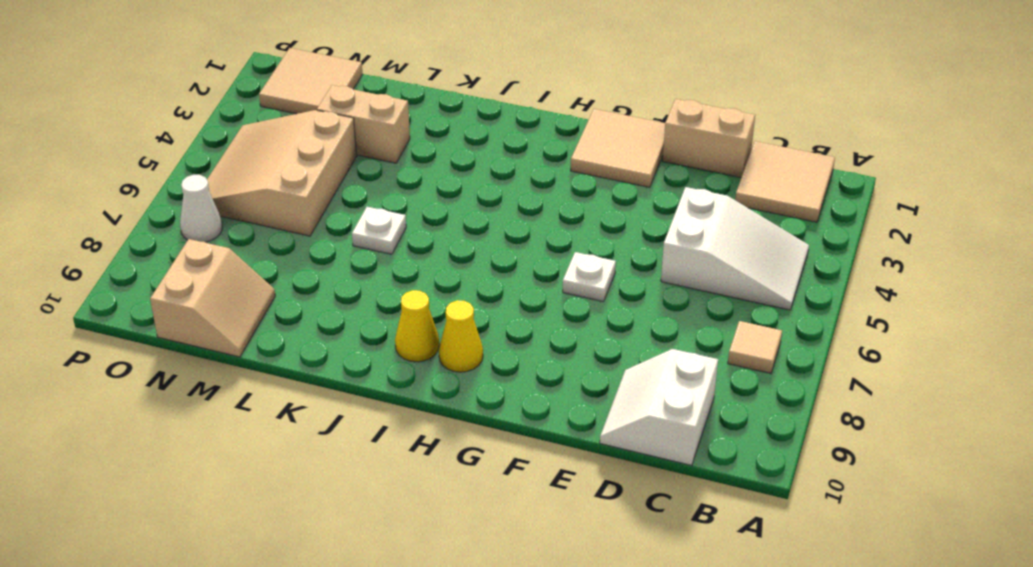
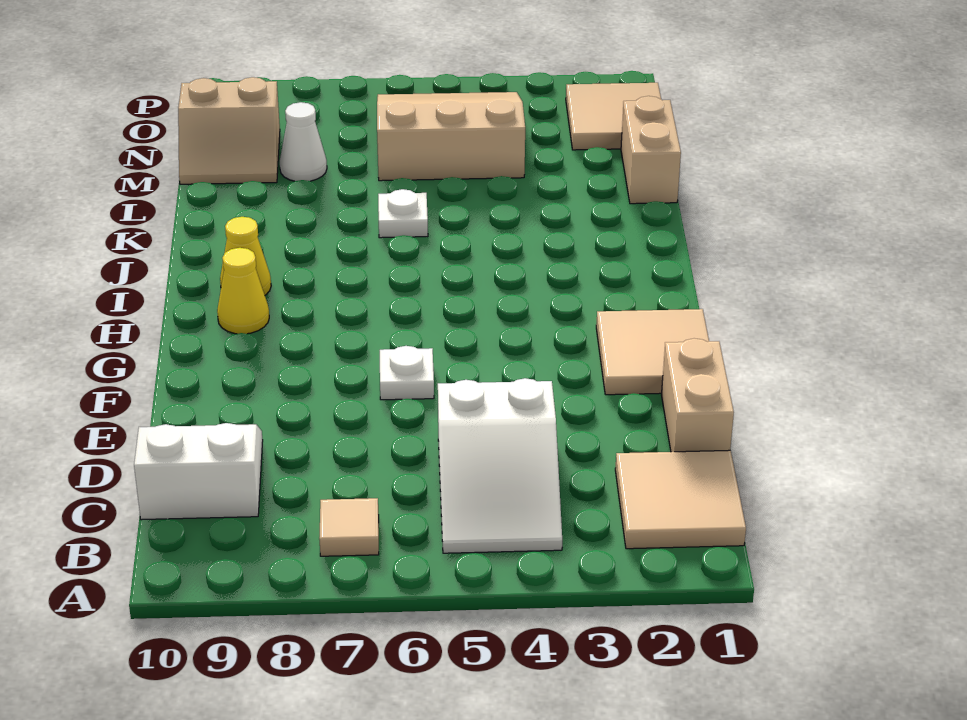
tan 1x2 brick [317,85,410,163] -> tan 1x2 brick moved to [621,96,681,204]
white 1x1 cone [180,175,222,242] -> white 1x1 cone moved to [280,102,327,181]

